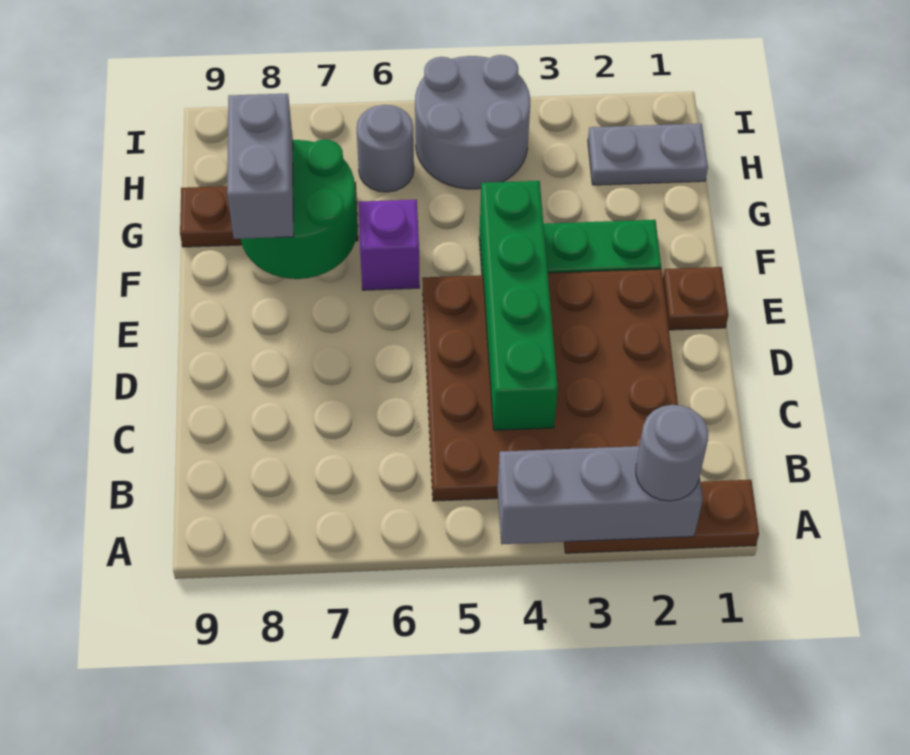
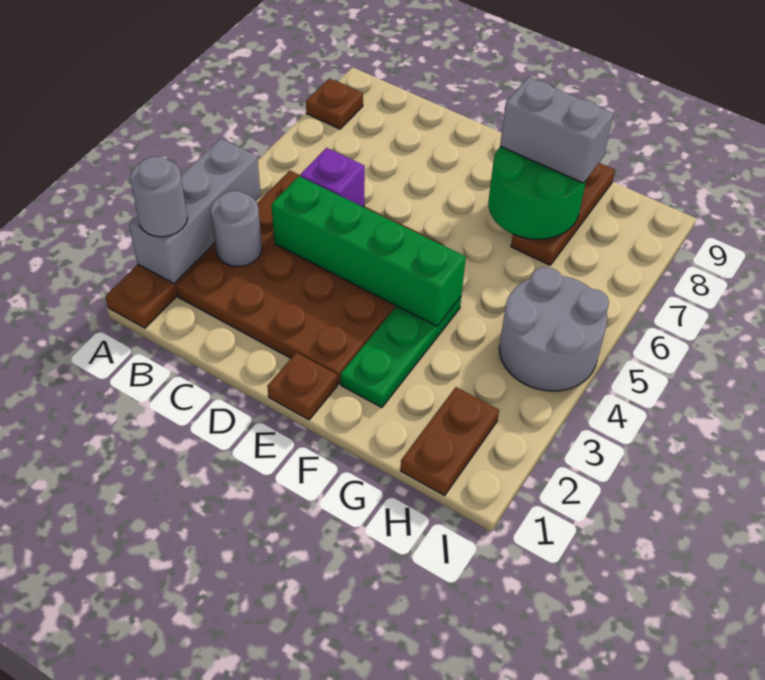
none -> brown 1x1 plate [306,78,363,129]
purple 1x1 brick [359,200,420,290] -> purple 1x1 brick moved to [300,148,365,207]
grey 1x2 plate [588,124,708,185] -> brown 1x2 plate [401,387,499,495]
grey 1x1 round brick [357,105,414,192] -> grey 1x1 round brick moved to [211,191,262,267]

